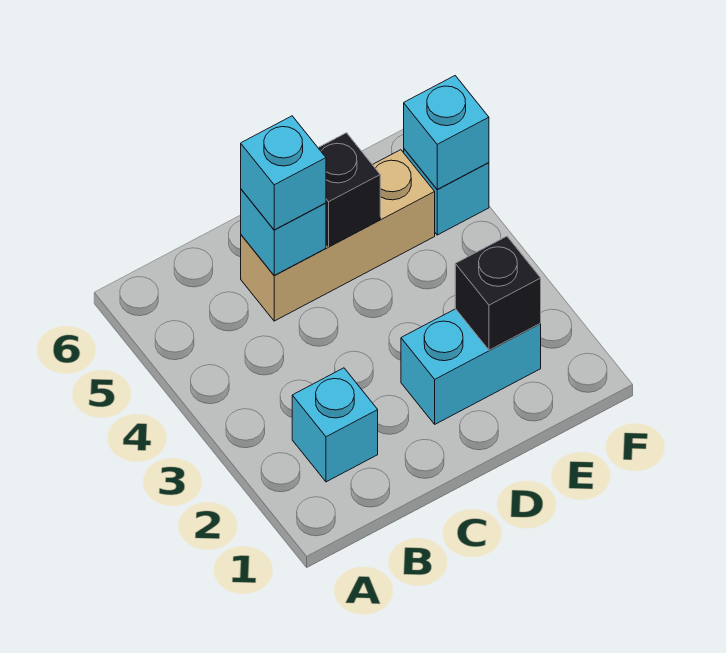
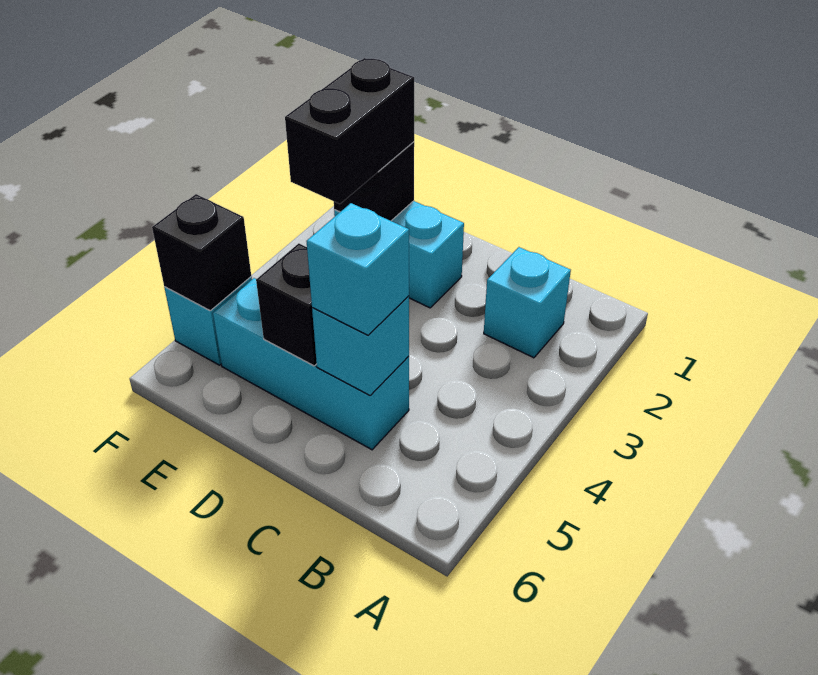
tan 1x3 brick [241,150,435,321] -> cyan 1x3 brick [213,278,409,450]
none -> black 1x2 brick [285,58,414,204]
cyan 1x1 brick [404,76,489,189] -> black 1x1 brick [152,194,251,310]

